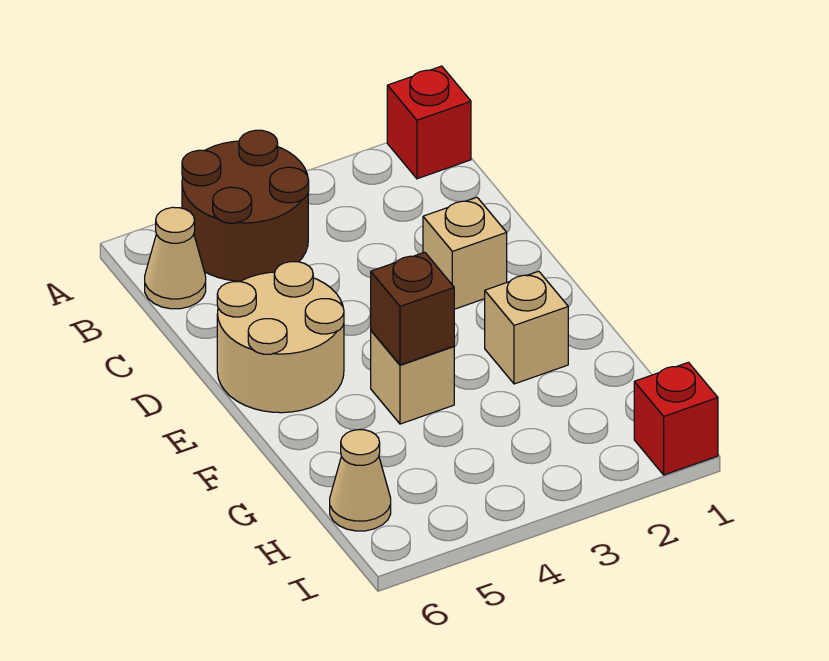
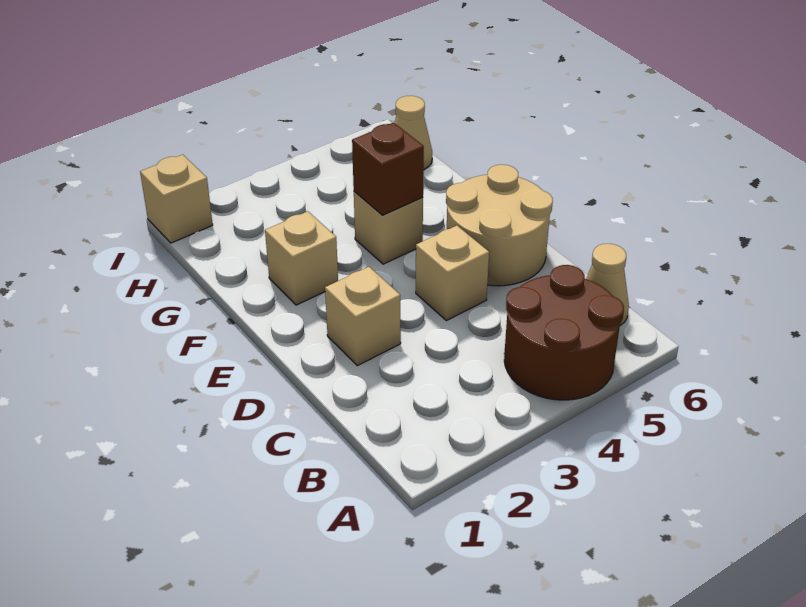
red 1x1 brick [387,66,471,179] -> none
none -> tan 1x1 brick [416,226,489,321]
red 1x1 brick [634,362,718,475] -> tan 1x1 brick [140,155,213,243]

